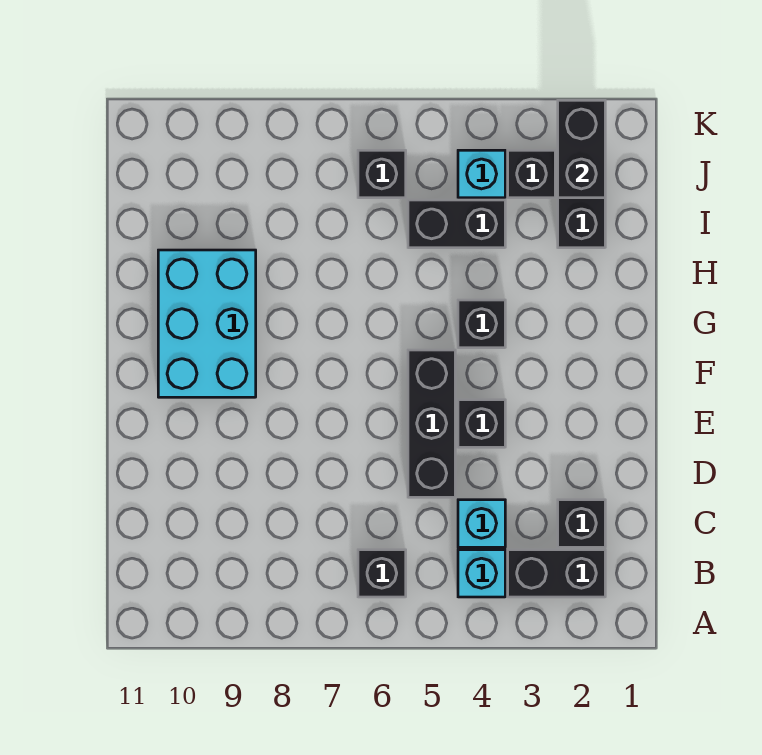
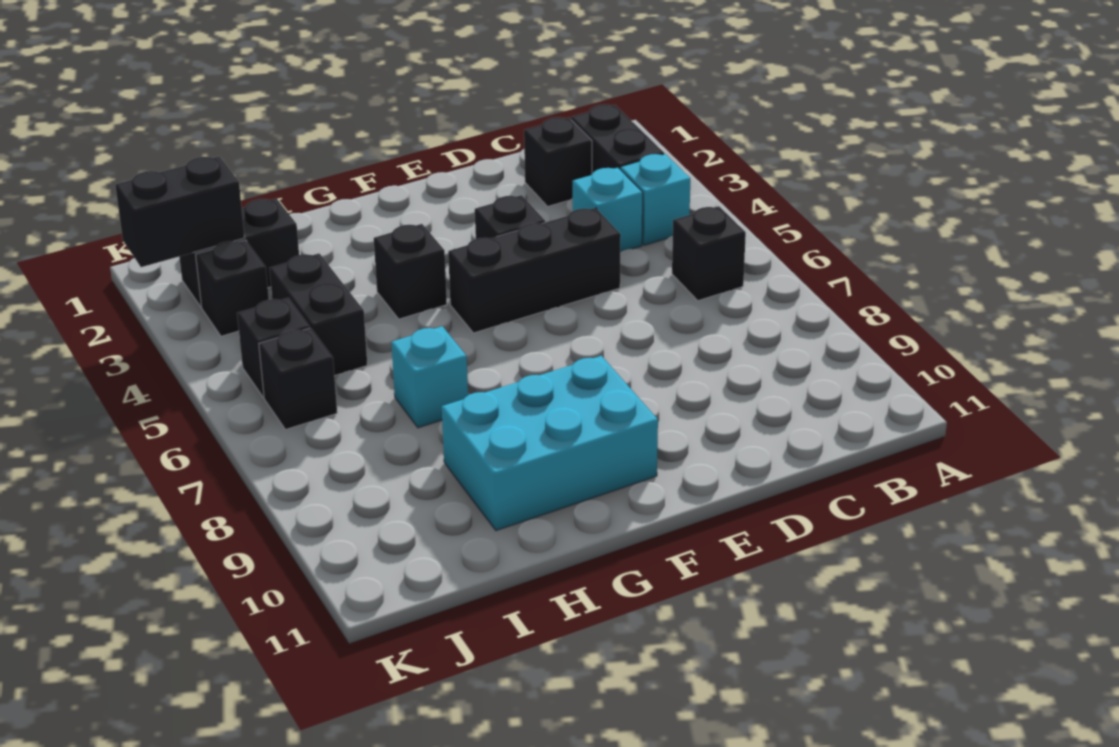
cyan 1x1 brick [458,150,505,198] -> cyan 1x1 brick moved to [391,326,468,428]
none -> black 1x1 brick [237,298,310,397]

